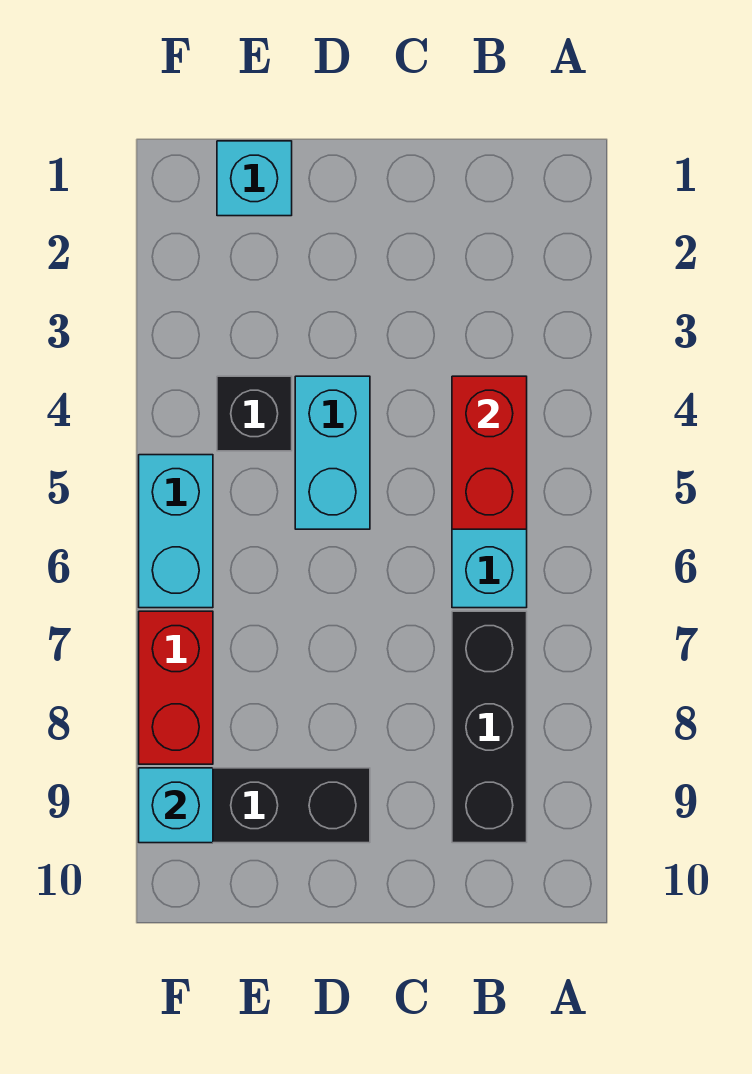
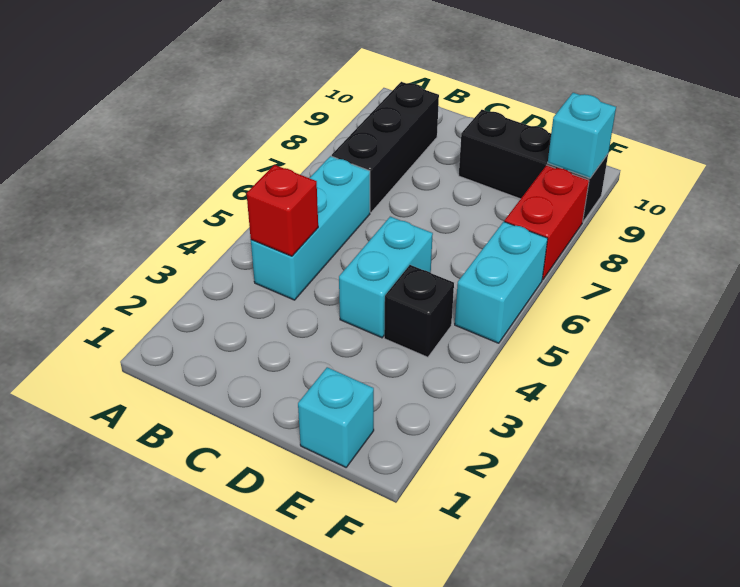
red 1x2 brick [452,376,527,529] -> red 1x1 brick [247,165,318,256]

